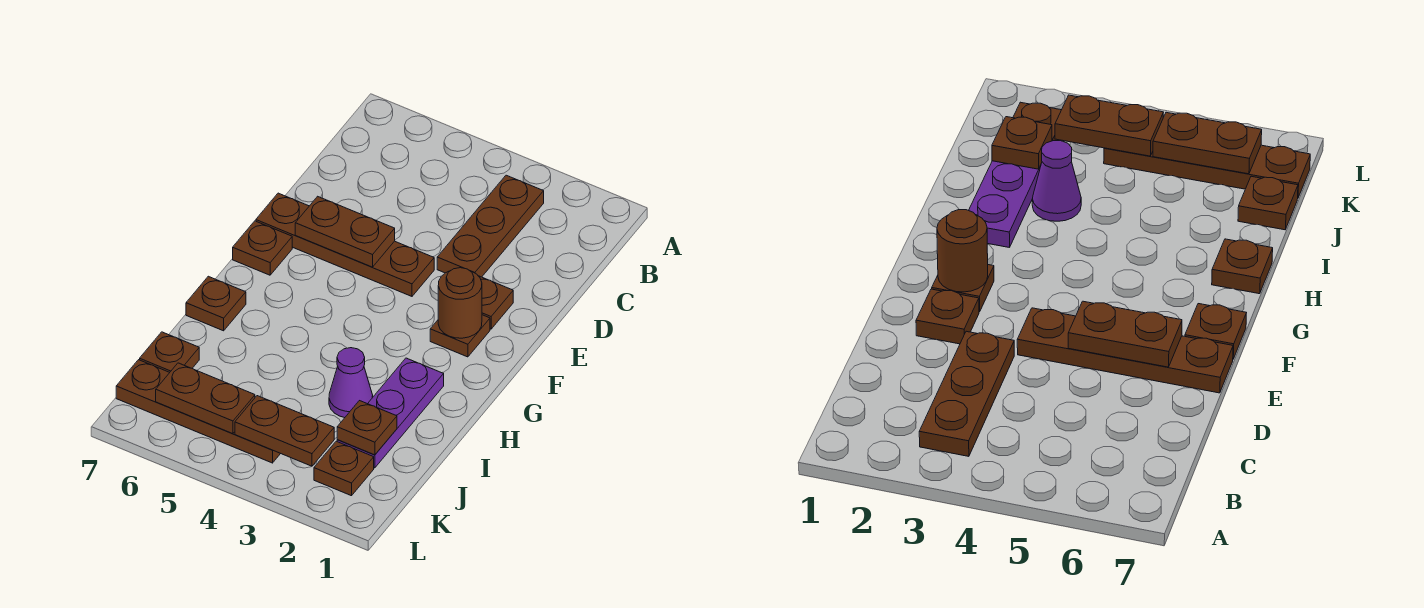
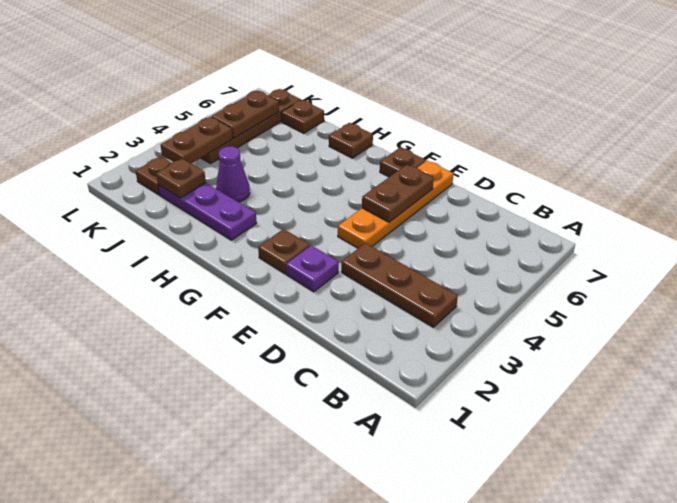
brown 1x1 plate [479,276,513,329] -> purple 1x1 plate [286,245,339,292]
brown 1x4 plate [256,193,434,296] -> orange 1x4 plate [338,161,454,248]
brown 1x1 round brick [438,268,482,338] -> none

